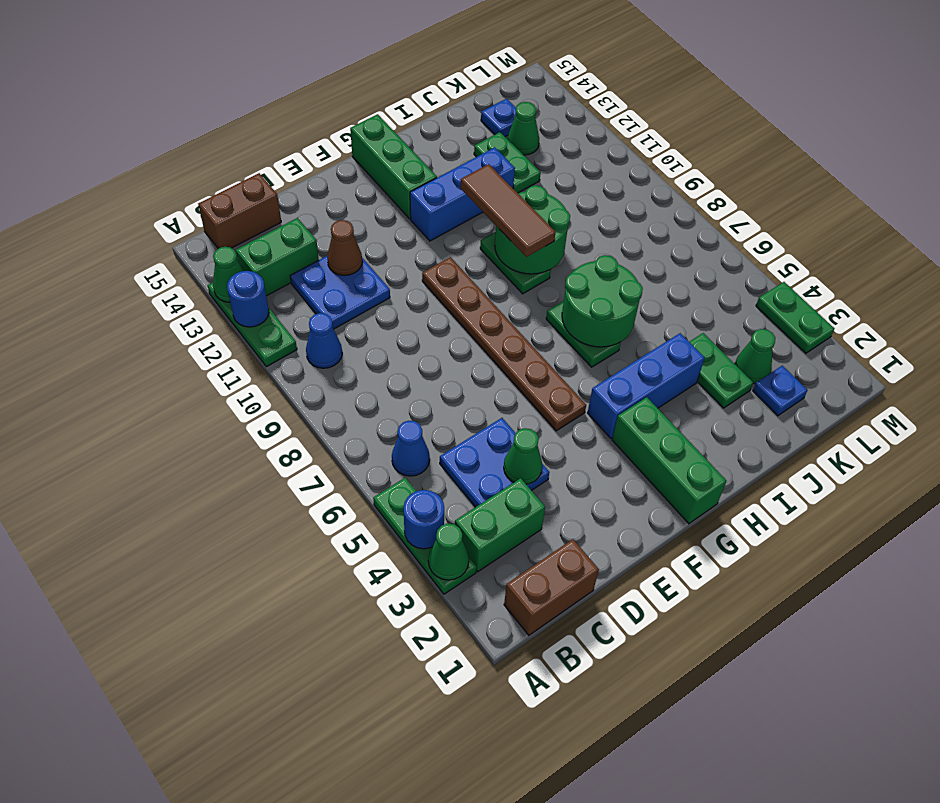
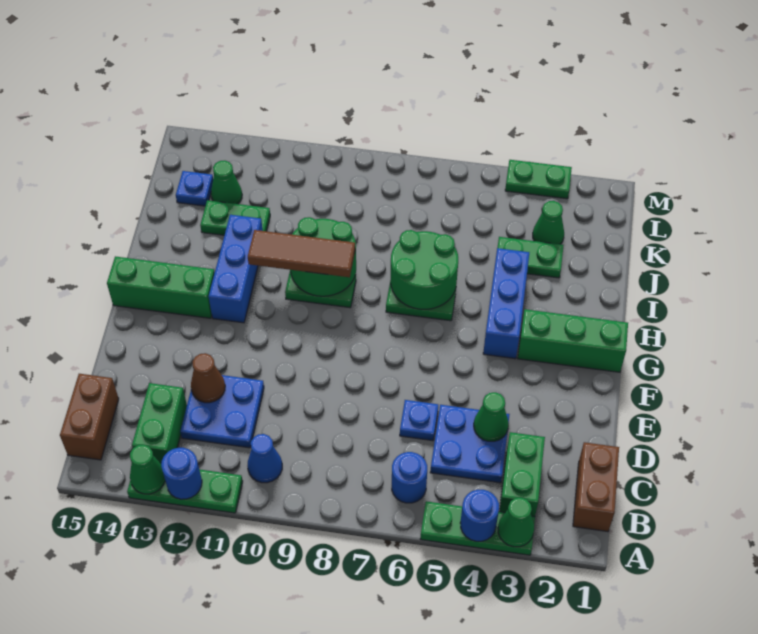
blue 1x1 cone [392,421,430,476] -> blue 1x1 round brick [392,452,427,503]
brown 1x6 plate [422,257,586,431] -> none
blue 1x1 plate [753,366,807,416] -> blue 1x1 plate moved to [400,400,438,441]

